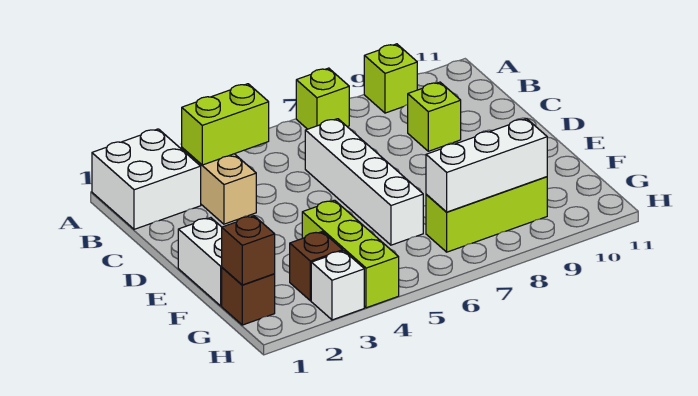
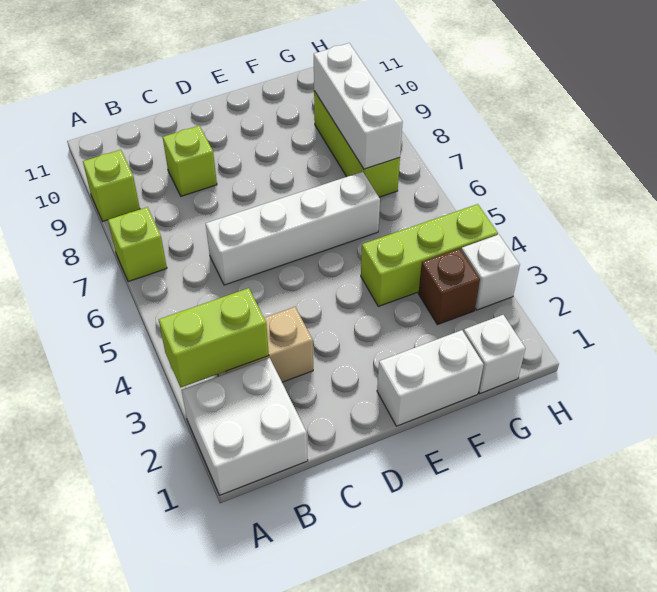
lime 1x2 brick [182,84,269,165] -> lime 1x2 brick turned to [159,288,269,388]
brown 1x1 brick [222,268,275,325] -> white 1x1 brick [464,315,526,393]
brown 1x1 brick [222,216,275,285] -> none

